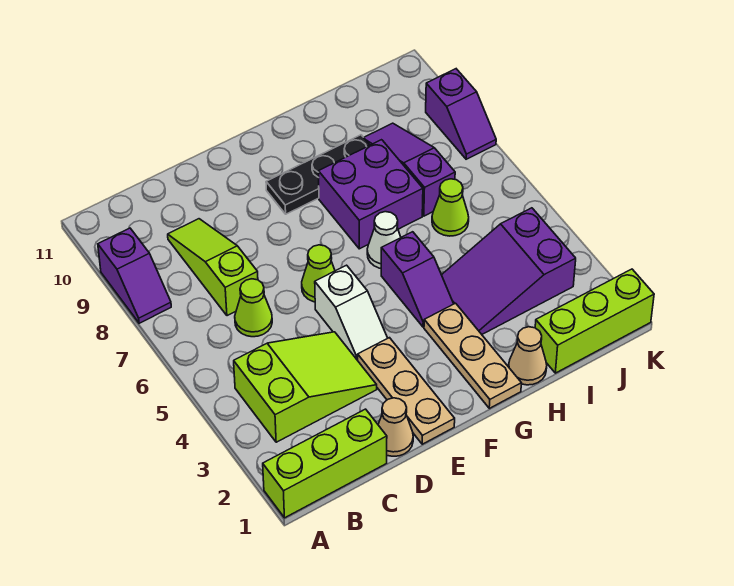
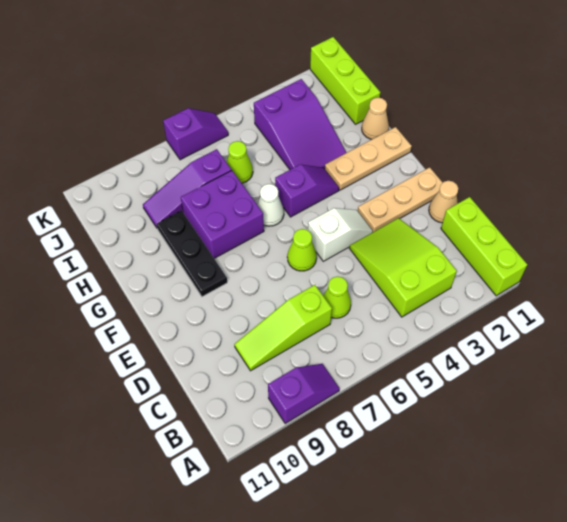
purple 1x2 slope [426,69,496,159] -> purple 1x2 slope moved to [163,108,228,160]

